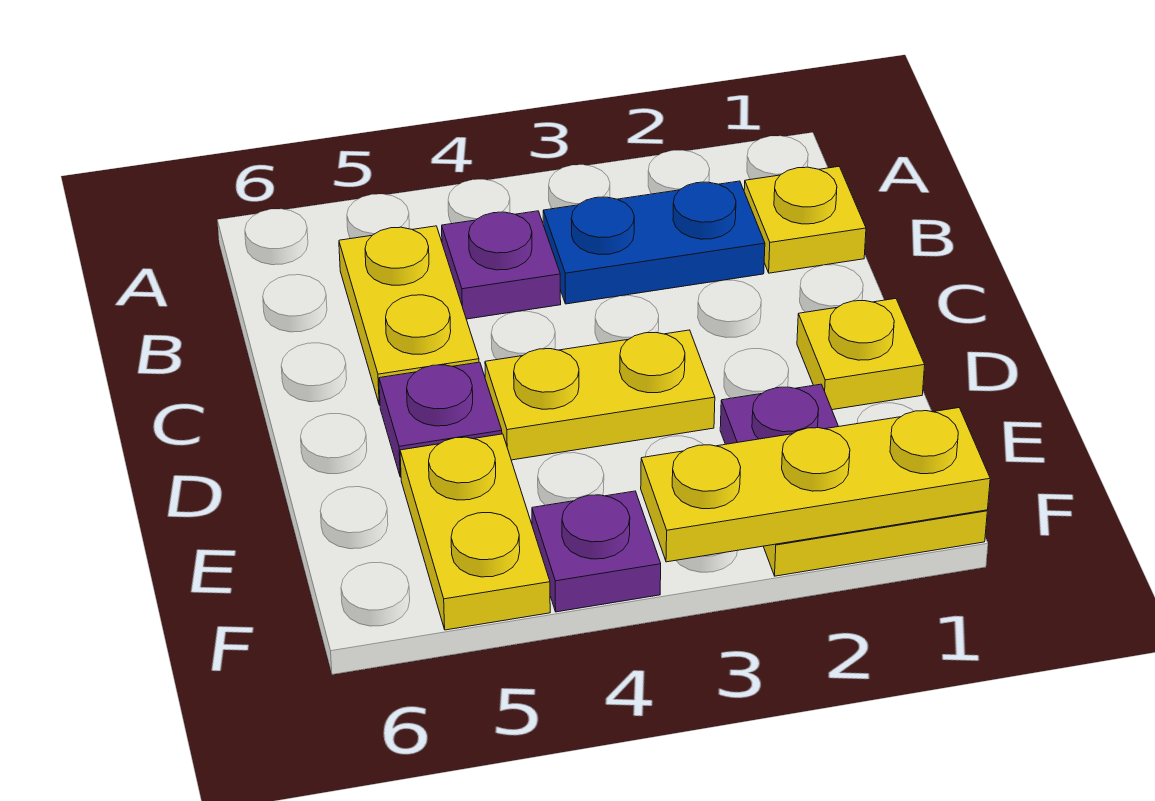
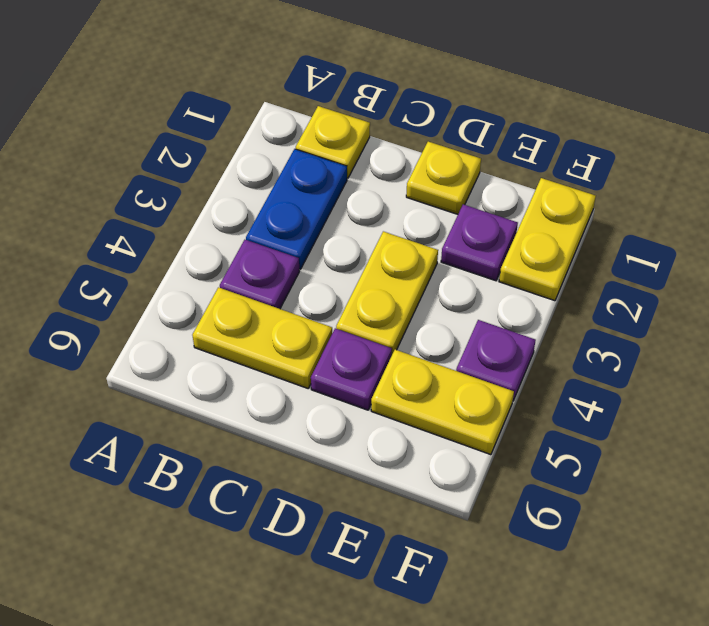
yellow 1x3 plate [641,408,990,562] -> none

